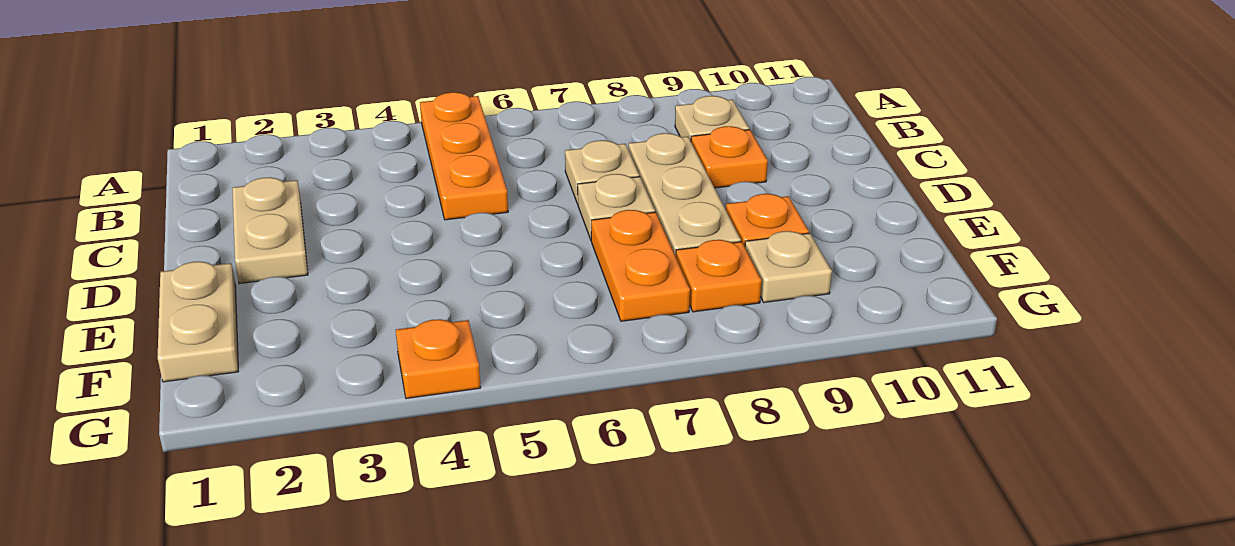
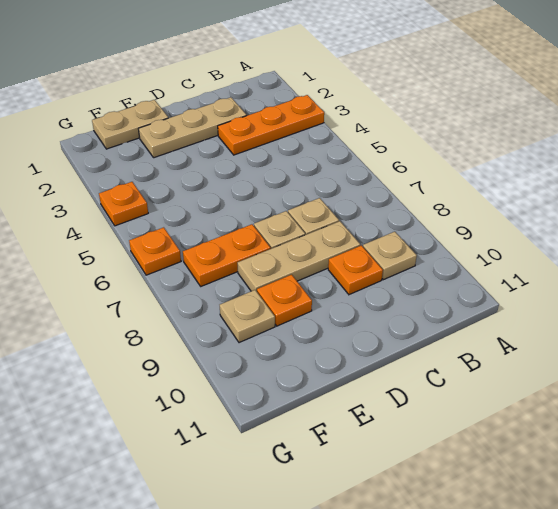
orange 1x3 plate [420,92,508,220] -> orange 1x3 plate moved to [218,95,324,155]
tan 1x2 plate [232,177,308,284] -> tan 1x3 plate [138,97,247,158]
orange 1x1 plate [676,240,762,312] -> orange 1x1 plate moved to [129,227,181,275]

